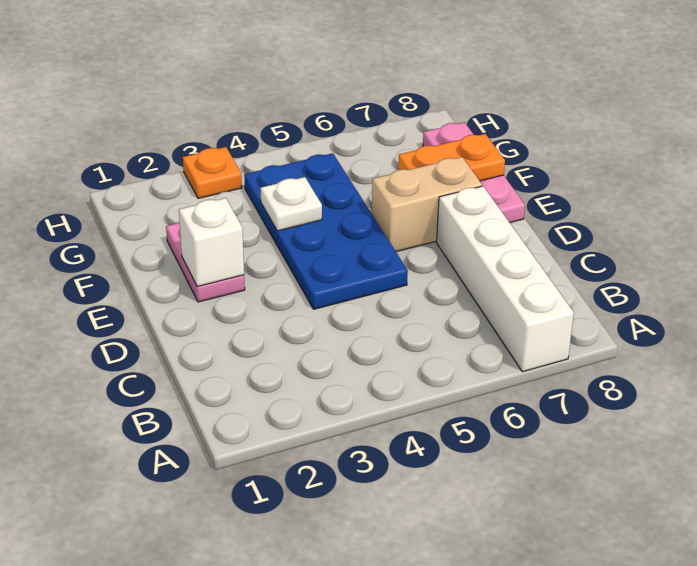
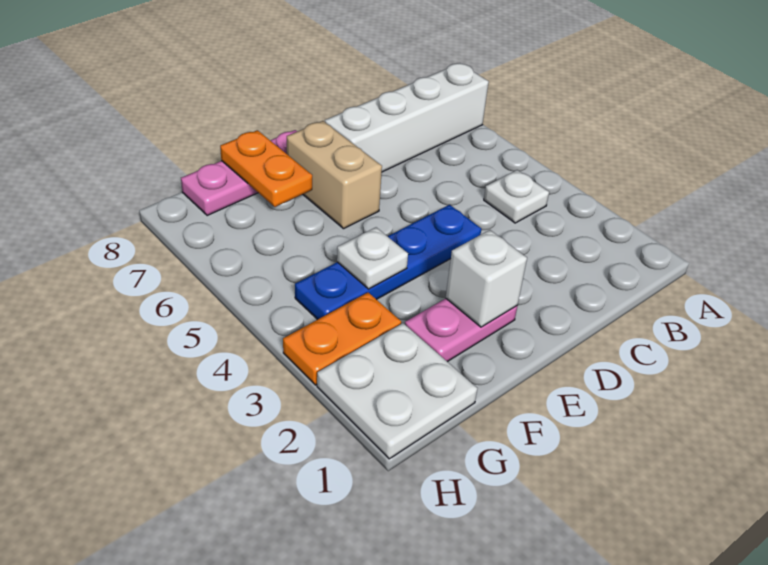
none -> white 1x1 plate [484,170,549,223]
blue 2x4 plate [244,153,408,309] -> blue 1x4 plate [295,205,481,320]
none -> white 2x2 plate [317,323,477,459]
orange 1x1 plate [183,147,242,198] -> orange 1x2 plate [283,293,401,385]

